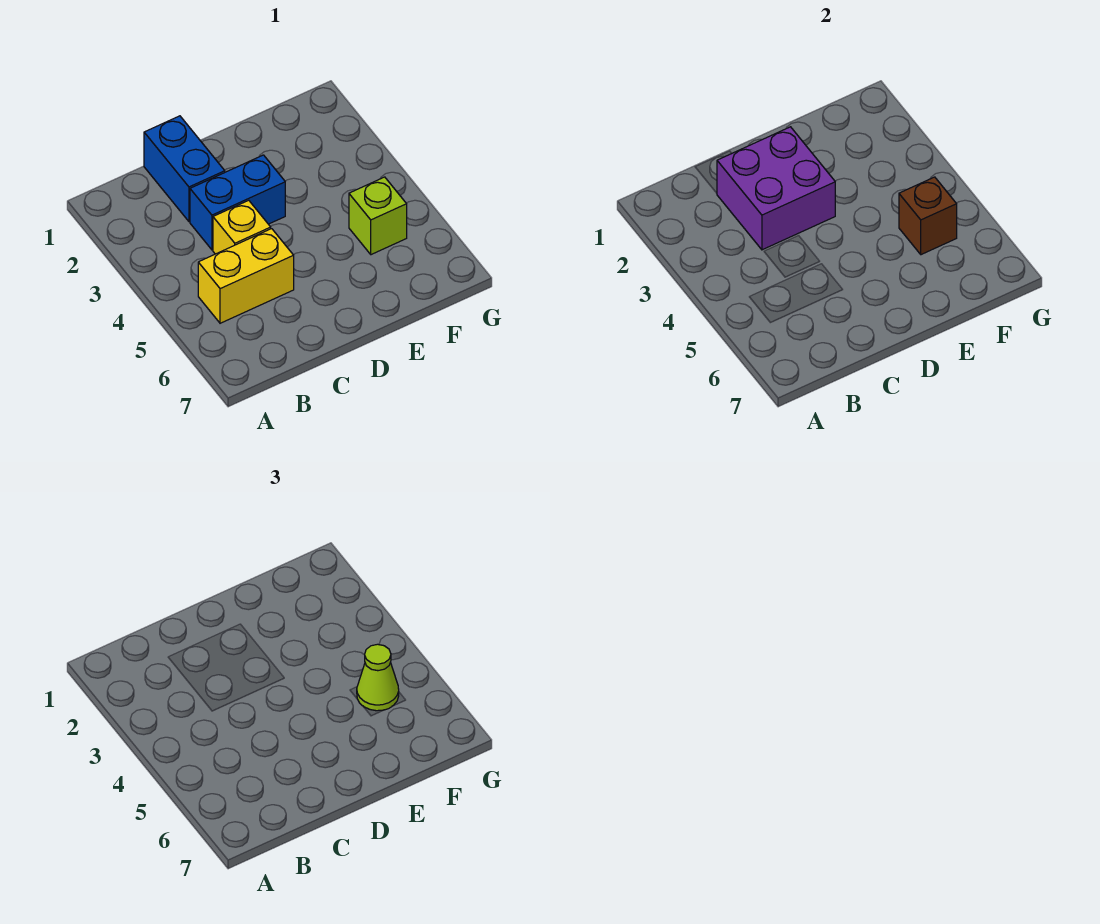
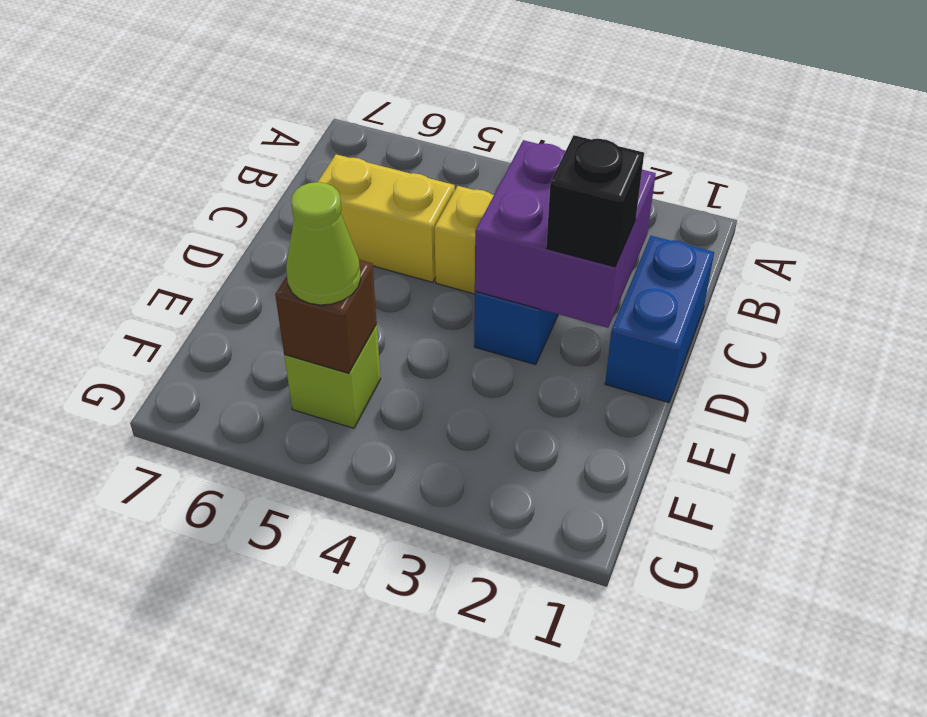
yellow 1x2 brick [198,229,294,323] -> yellow 1x2 brick turned to [318,154,455,282]
blue 1x2 brick [144,116,225,222] -> blue 1x2 brick turned to [605,236,714,403]
none -> black 1x1 brick [546,135,644,267]

